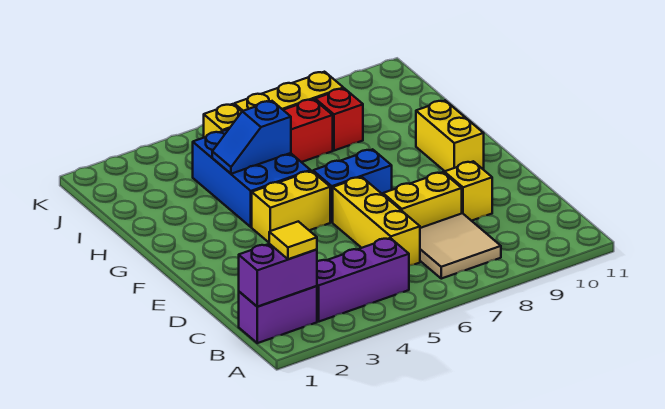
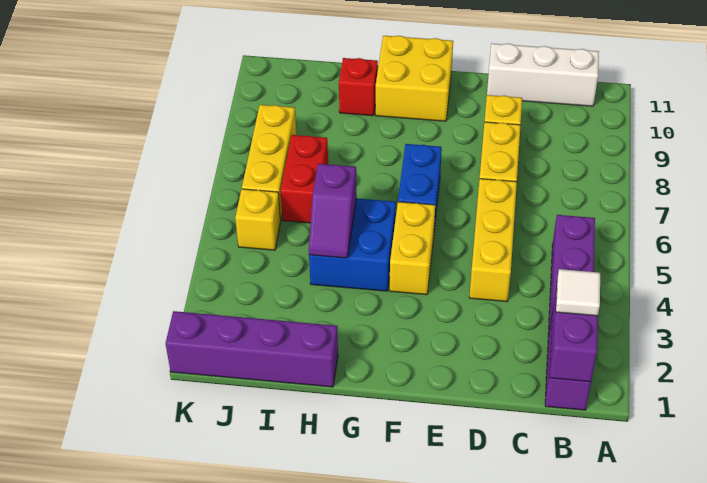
yellow 1x1 tile [269,221,317,259] -> white 1x1 tile [556,269,600,316]
tan 2x2 tile [420,213,501,279] -> none
none -> white 1x3 brick [487,43,599,106]
yellow 1x3 brick [333,177,420,266] -> yellow 1x3 brick turned to [469,179,517,302]
yellow 1x2 brick [416,100,484,171] -> yellow 2x2 brick [376,36,453,121]
blue 2x3 brick [193,129,311,227] -> blue 2x2 brick [309,198,396,291]
none -> purple 1x4 brick [166,311,338,387]
blue 1x2 slope [212,101,291,174] -> purple 1x2 slope [309,164,357,258]
red 1x1 brick [315,88,363,151] -> red 1x1 brick moved to [339,58,378,116]

